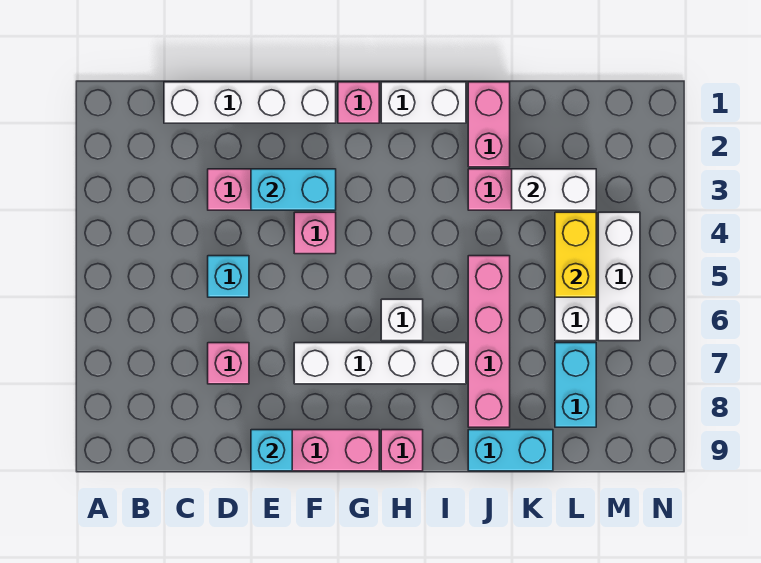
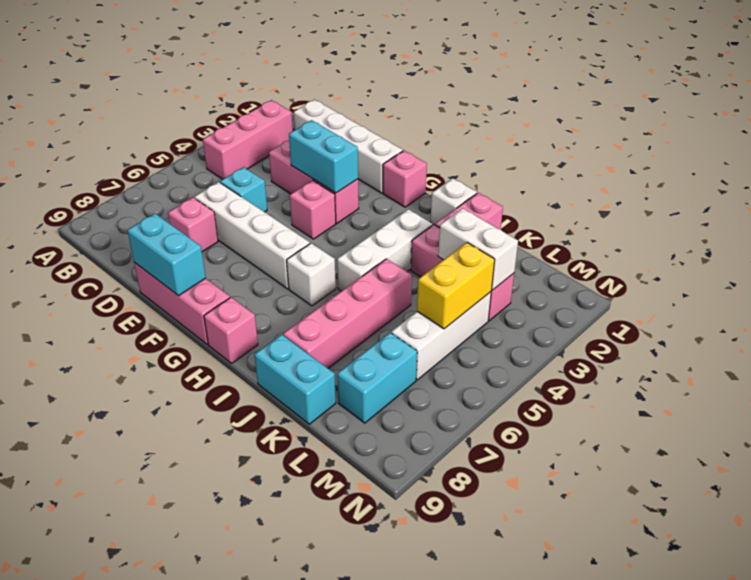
none -> pink 1x3 brick [203,100,293,179]
cyan 1x1 brick [251,430,292,471] -> cyan 1x2 brick [127,213,206,296]
white 1x4 brick [294,343,466,384] -> white 1x4 brick moved to [195,182,310,289]
white 1x2 brick [381,82,466,123] -> white 1x1 brick [431,178,477,225]
white 1x3 brick [598,212,640,341] -> white 1x3 brick moved to [337,209,433,291]

